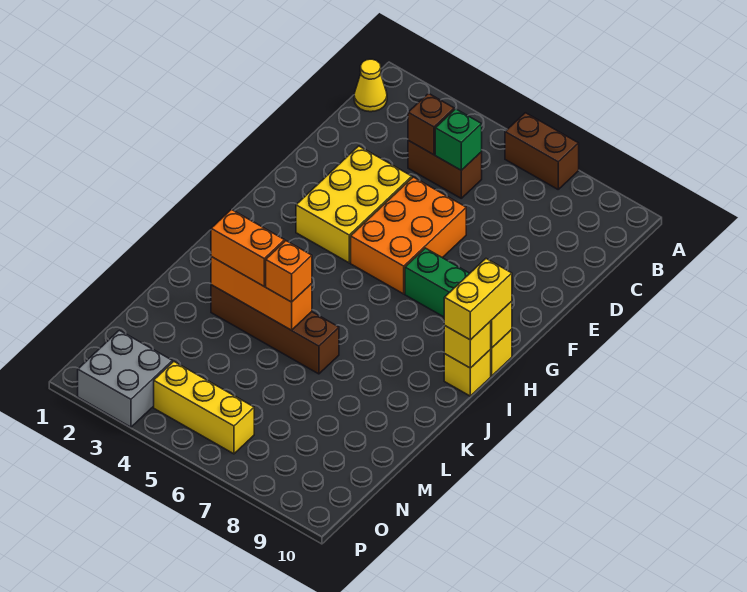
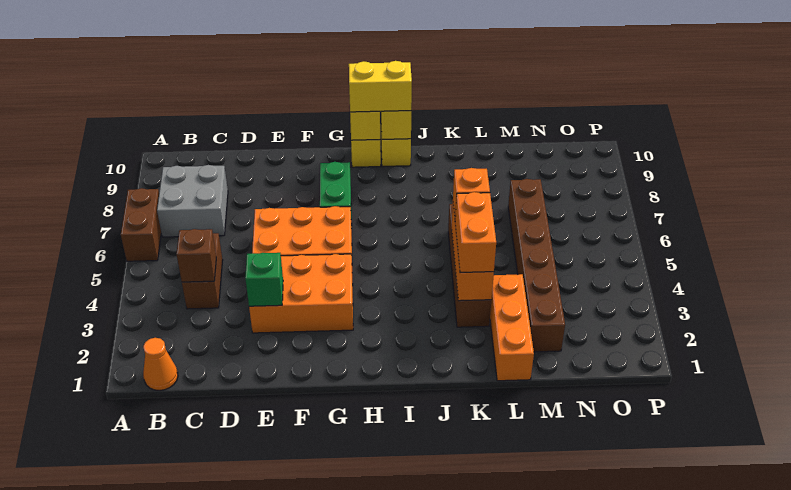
yellow 1x1 cone [354,59,387,112] -> orange 1x1 cone [143,338,178,391]
green 1x1 brick [435,109,482,170] -> green 1x1 brick moved to [245,253,283,306]
yellow 2x3 brick [296,146,412,263] -> orange 2x3 brick [249,254,353,333]
none -> orange 1x3 brick [490,274,534,381]
none -> brown 1x6 brick [508,179,565,352]
grey 2x2 brick [78,330,172,427] -> grey 2x2 brick moved to [157,165,228,237]
yellow 1x3 brick [154,361,254,454] -> none

